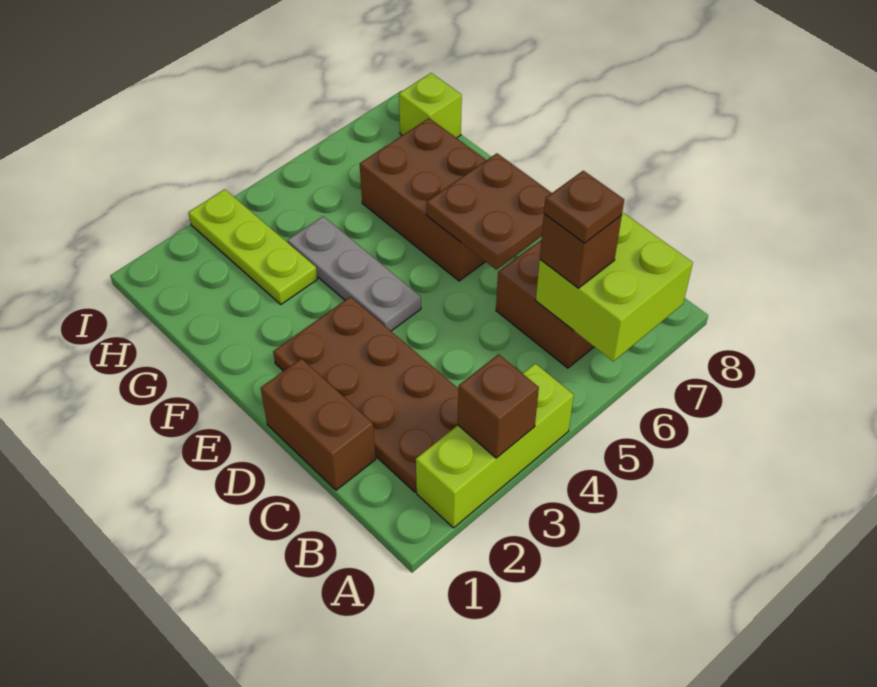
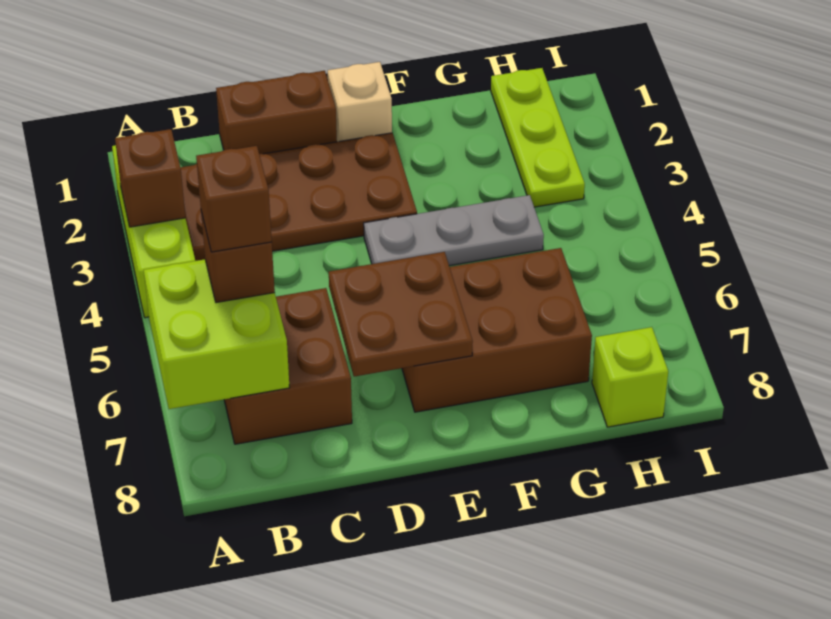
brown 1x1 plate [544,171,624,243] -> brown 1x1 brick [196,146,272,252]
none -> tan 1x1 brick [328,62,392,142]
lime 1x3 plate [188,189,317,304] -> lime 1x3 plate turned to [491,68,585,207]

